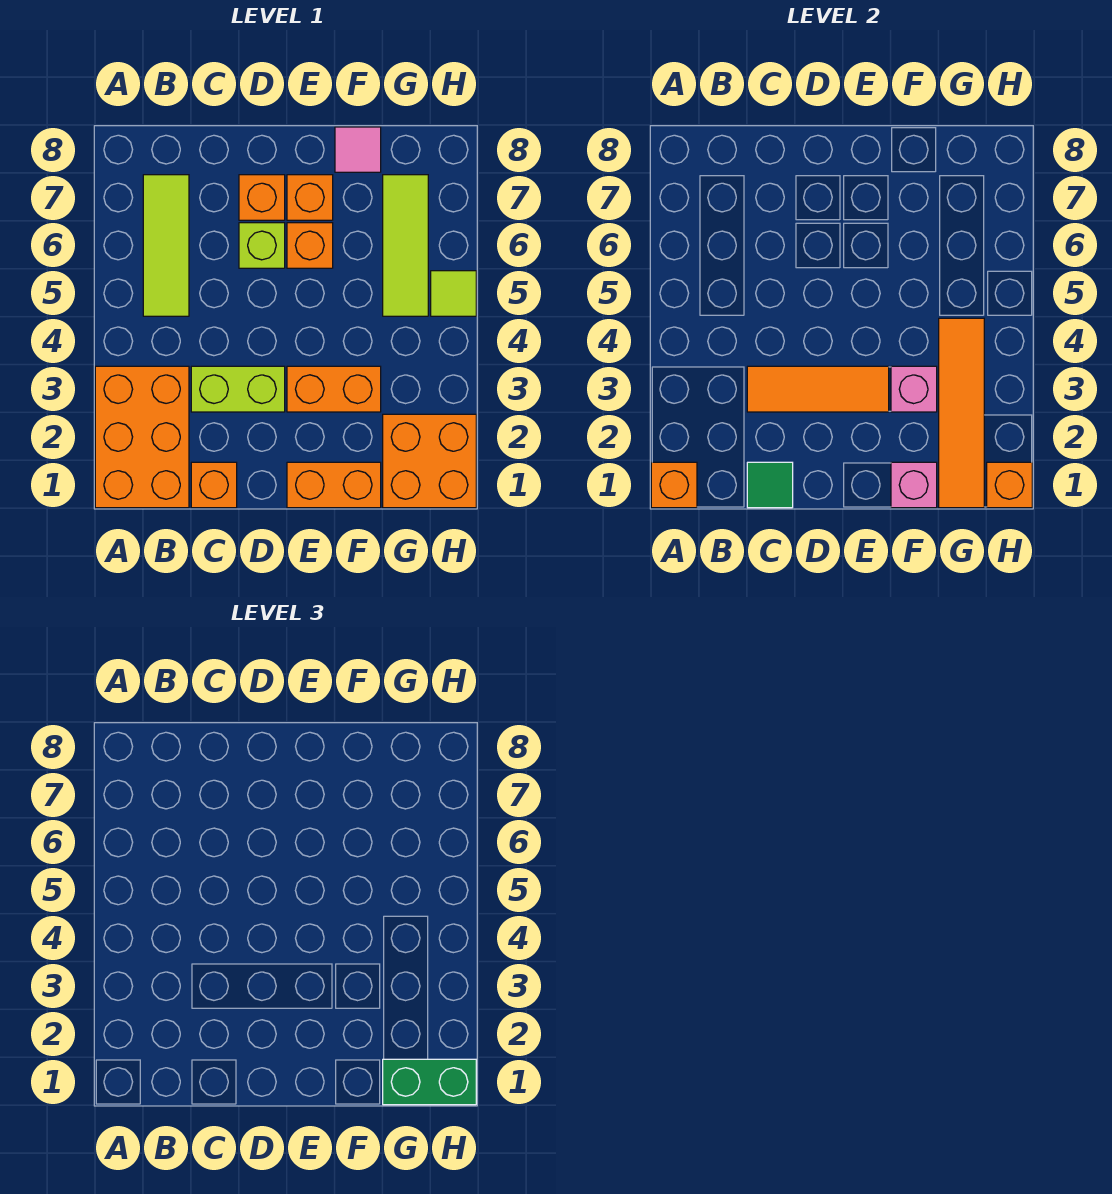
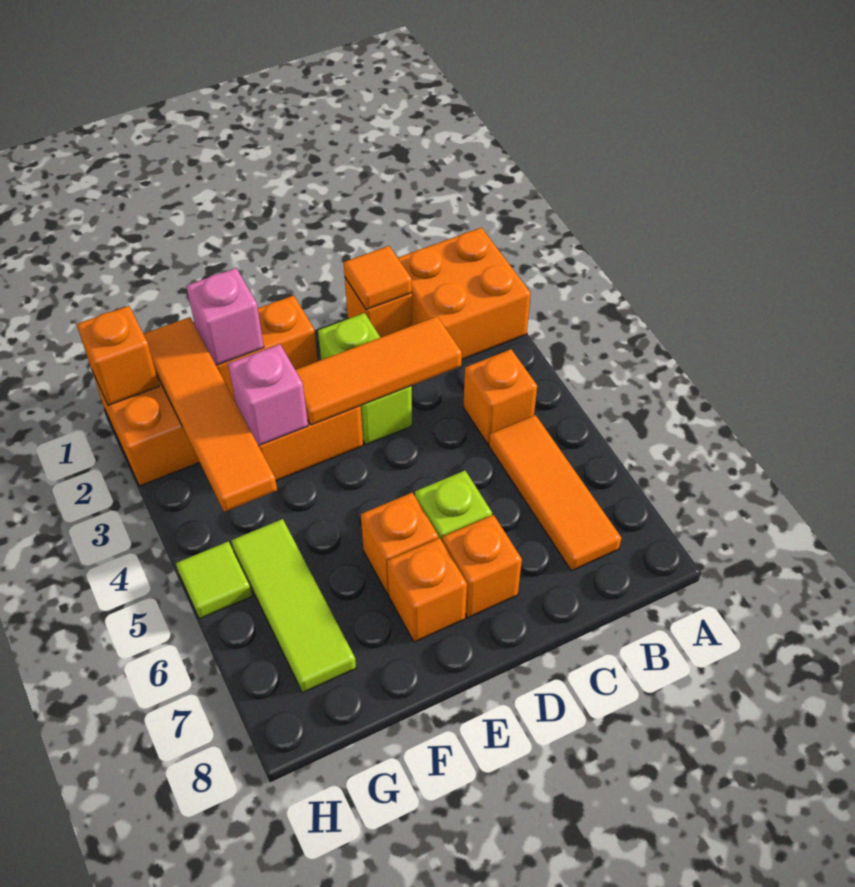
orange 2x3 brick [95,366,189,508] -> orange 2x2 brick [398,227,531,360]
orange 1x1 brick [651,462,697,508] -> orange 1x1 brick moved to [463,349,537,444]
lime 1x3 tile [143,175,189,316] -> orange 1x3 tile [489,415,621,571]
green 1x1 tile [747,462,793,508] -> orange 1x1 tile [344,246,412,310]
lime 1x2 brick [191,366,285,412] -> lime 1x2 brick turned to [318,313,412,445]
pink 1x1 tile [335,127,381,172] -> none
green 1x2 brick [383,1059,476,1105] -> none

